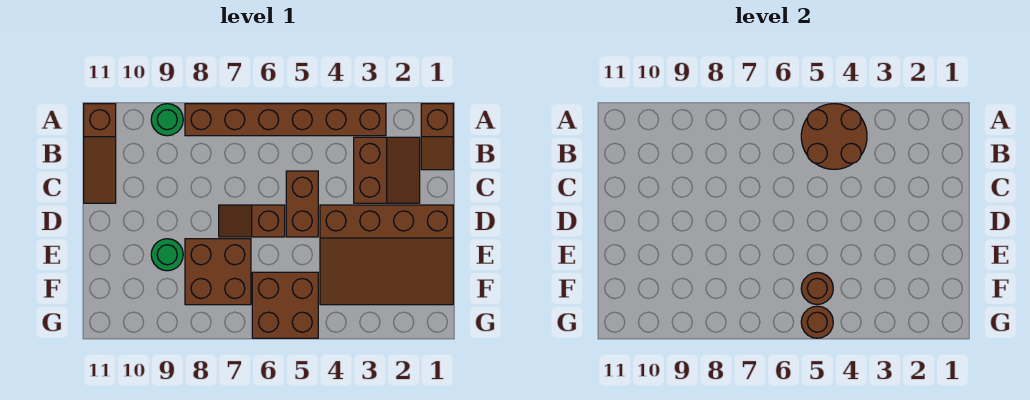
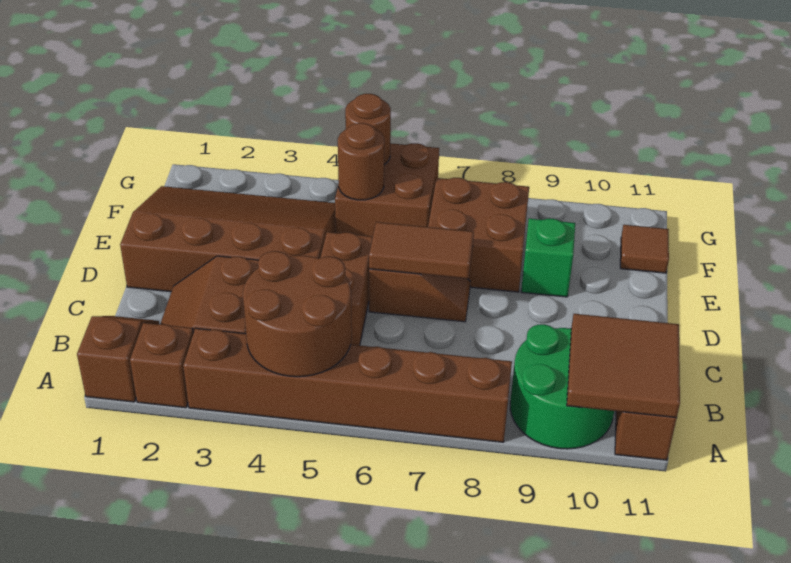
none -> brown 1x1 brick [130,323,193,408]
green 1x1 round brick [151,104,183,136] -> green 2x2 round brick [510,324,614,449]
none -> brown 2x2 tile [567,314,680,418]
none -> brown 1x2 tile [369,222,474,279]
green 1x1 round brick [151,239,183,271] -> green 1x1 brick [521,219,575,297]
none -> brown 1x1 tile [620,225,669,273]

